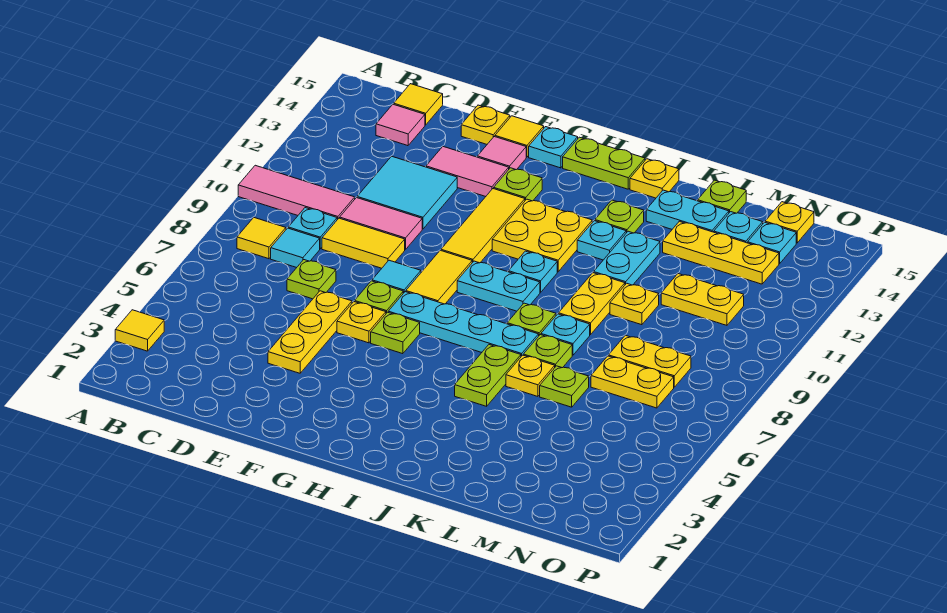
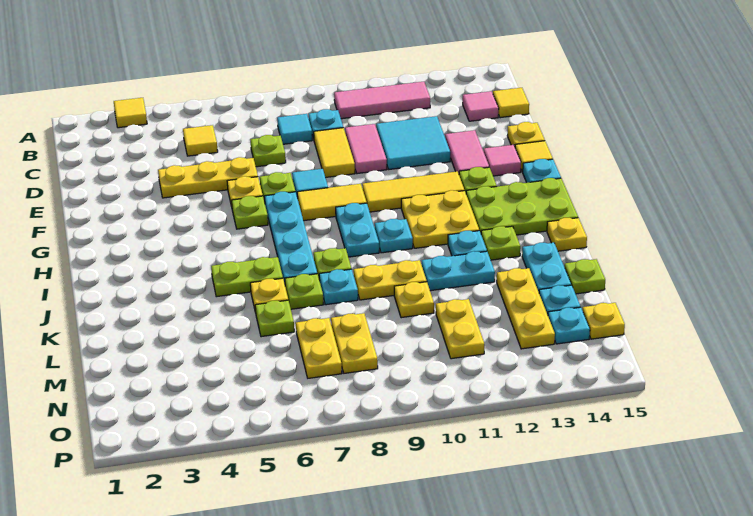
pink 1x3 tile [238,165,355,220] -> pink 1x3 tile turned to [334,82,430,119]
yellow 1x1 tile [237,218,286,259] -> yellow 1x1 tile moved to [183,125,218,156]
lime 1x2 plate [563,137,645,189] -> lime 2x3 plate [466,178,578,235]

